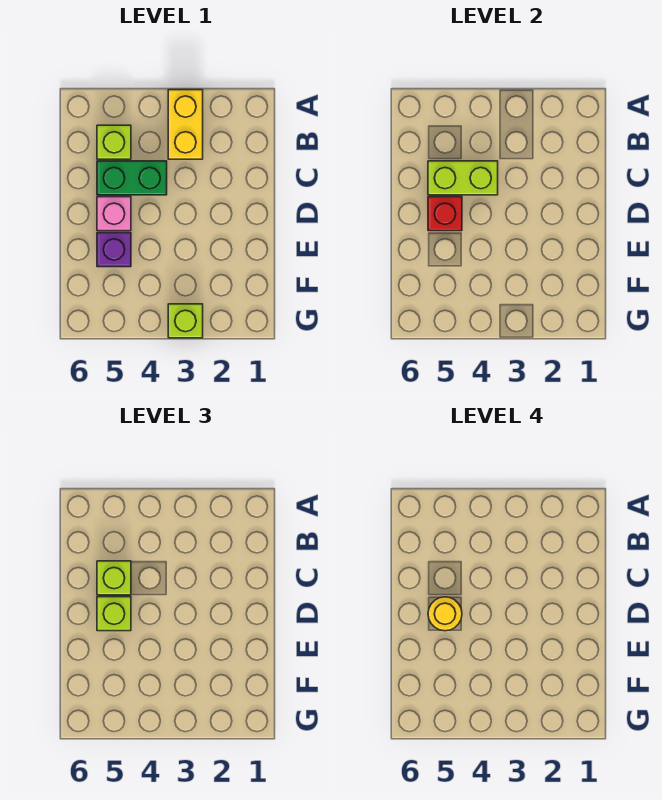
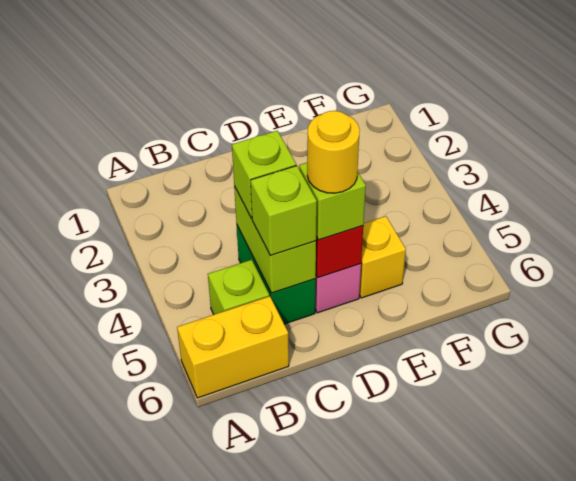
yellow 1x2 brick [168,90,203,159] -> yellow 1x2 brick moved to [177,296,289,398]
purple 1x1 brick [97,233,131,267] -> yellow 1x1 brick [359,216,406,298]
lime 1x1 brick [168,304,203,338] -> lime 1x1 brick moved to [232,131,296,219]

